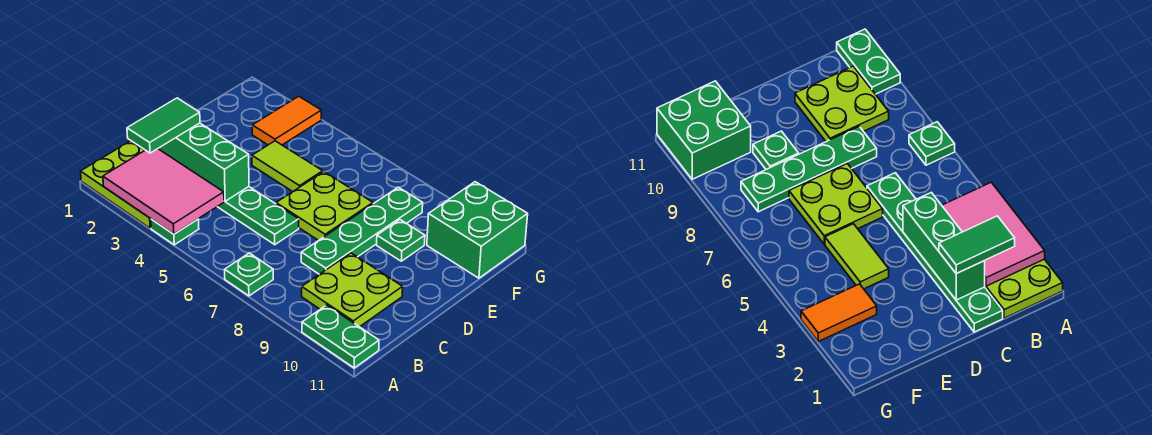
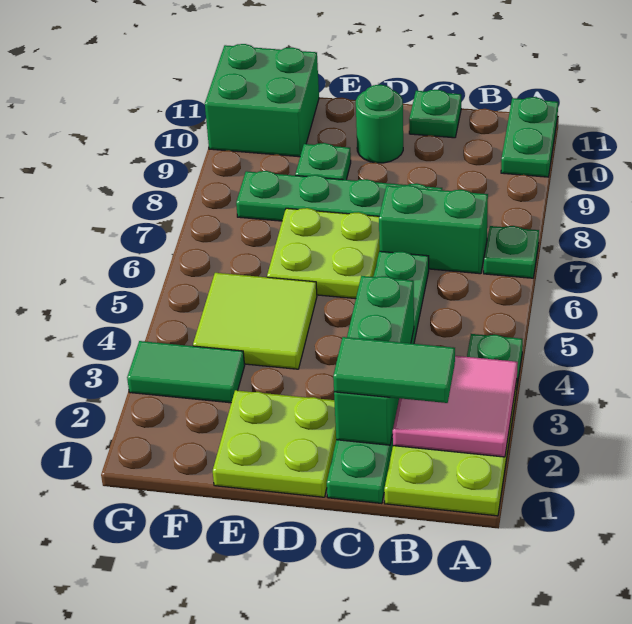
pink 2x3 tile [103,149,224,234] -> pink 2x2 tile [393,356,518,457]
none -> green 1x2 brick [379,185,488,274]
lime 2x2 plate [302,253,403,327] -> lime 2x2 plate moved to [213,390,336,497]
none -> green 1x1 plate [409,90,461,138]
none -> green 1x1 round brick [356,85,403,163]
lime 1x2 tile [252,141,323,192] -> lime 2x2 tile [193,273,317,369]
orange 1x2 tile [252,96,321,145] -> green 1x2 tile [127,341,245,403]

